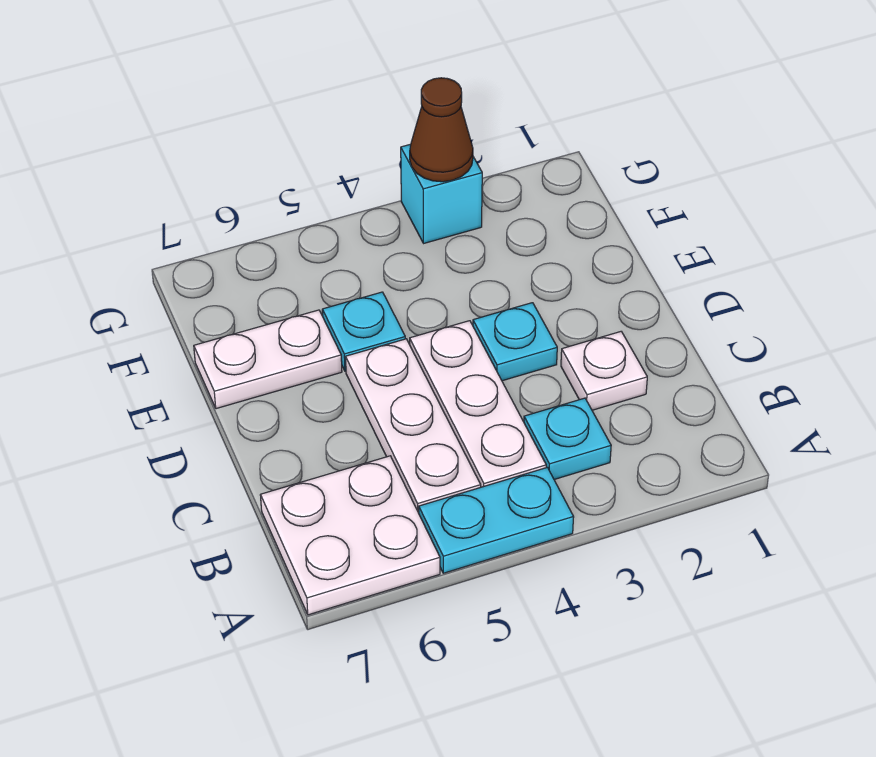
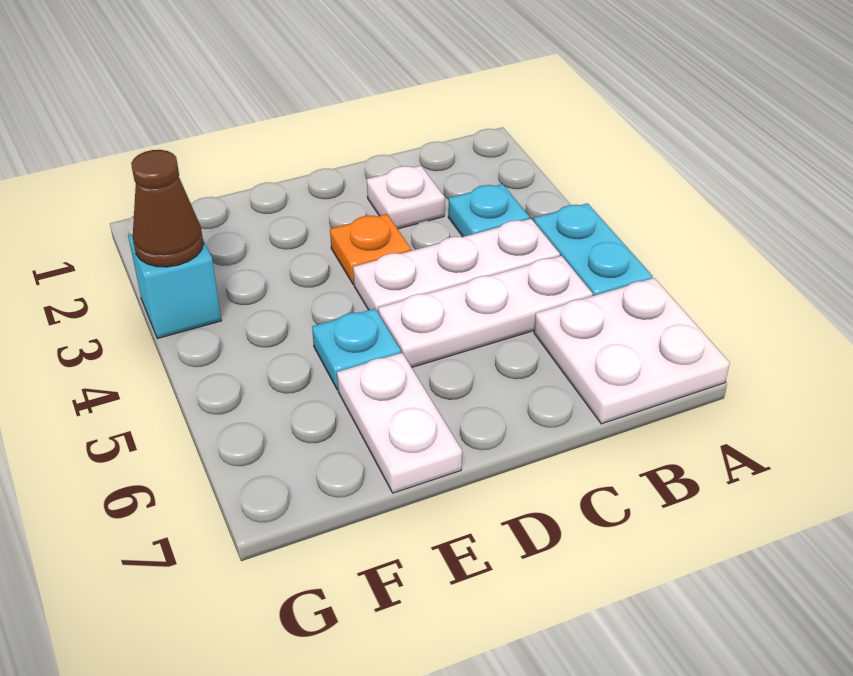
cyan 1x1 plate [473,303,557,381] -> orange 1x1 plate [330,214,411,285]

